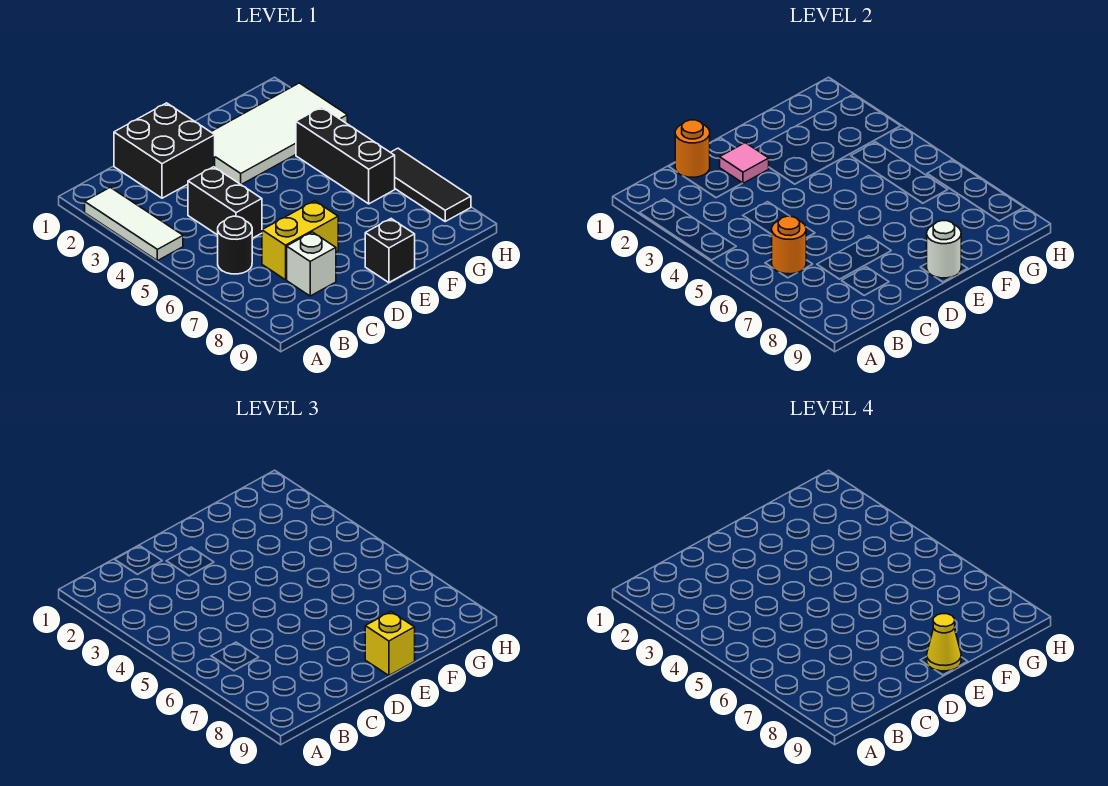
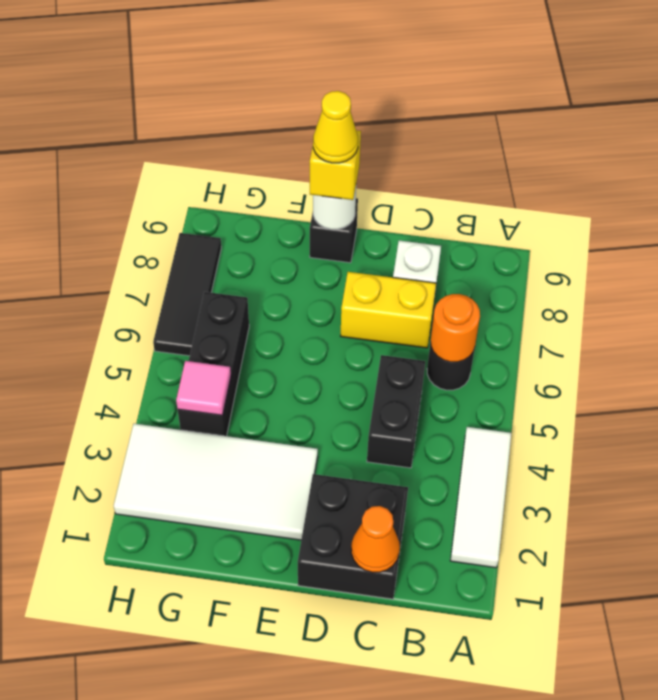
orange 1x1 round brick [675,120,710,177] -> orange 1x1 cone [351,506,400,572]
pink 1x1 tile [720,143,769,183] -> pink 1x1 tile moved to [176,361,231,415]

